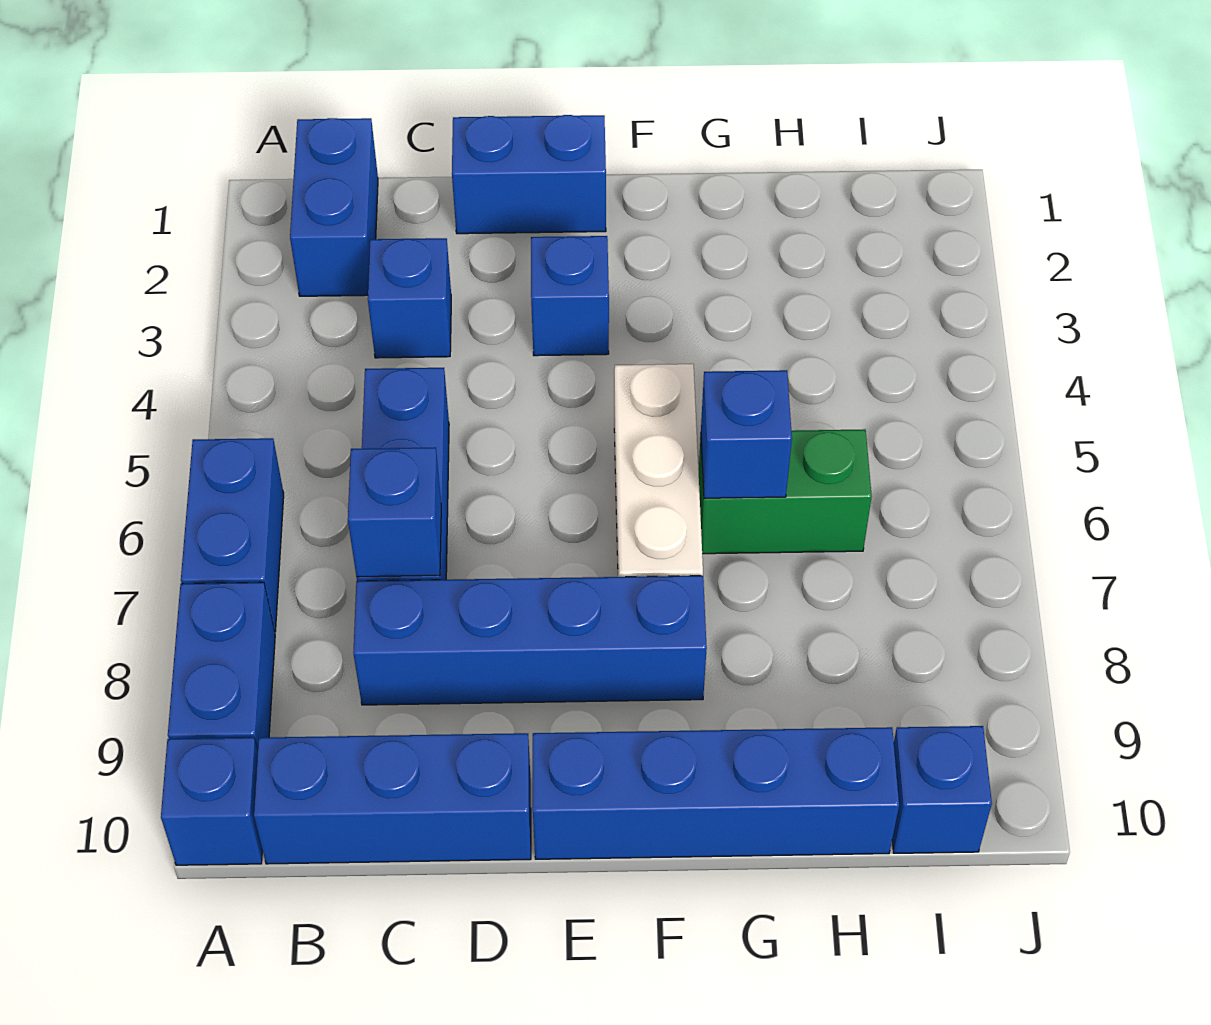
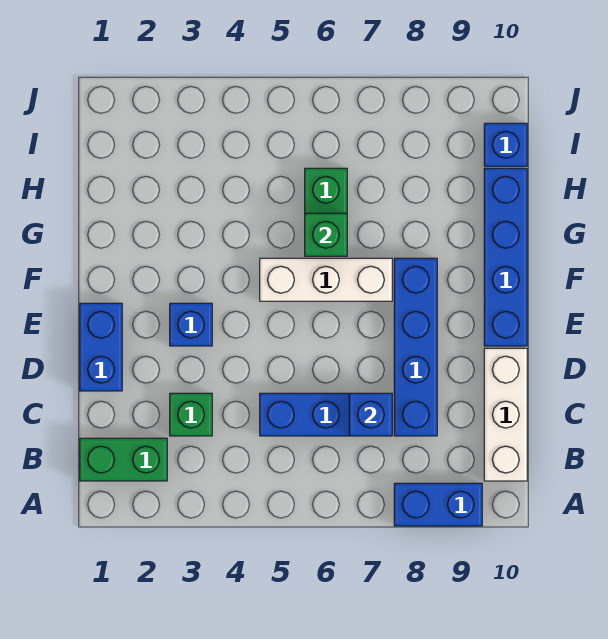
blue 1x2 brick [181,438,284,632] -> none
blue 1x1 brick [161,738,262,865] -> none
blue 1x2 brick [290,118,378,296] -> green 1x2 brick [80,438,167,481]
blue 1x3 brick [254,733,531,864] -> white 1x3 brick [484,348,527,481]
blue 1x1 brick [368,238,451,358] -> green 1x1 brick [170,393,212,436]
blue 1x1 brick [701,370,792,498] -> green 1x1 brick [305,213,347,256]

